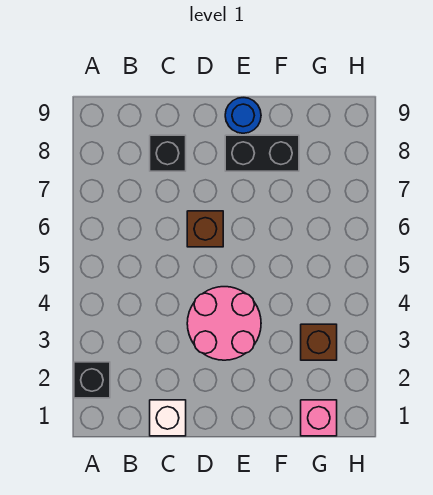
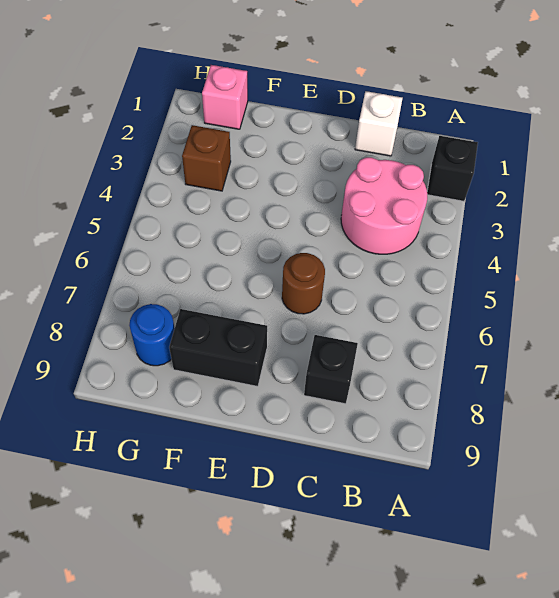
pink 2x2 round brick [187,287,261,360] -> pink 2x2 round brick moved to [341,157,427,254]
brown 1x1 brick [187,211,223,247] -> brown 1x1 round brick [282,253,325,314]
blue 1x1 round brick [225,98,261,133] -> blue 1x1 round brick moved to [129,304,175,366]

